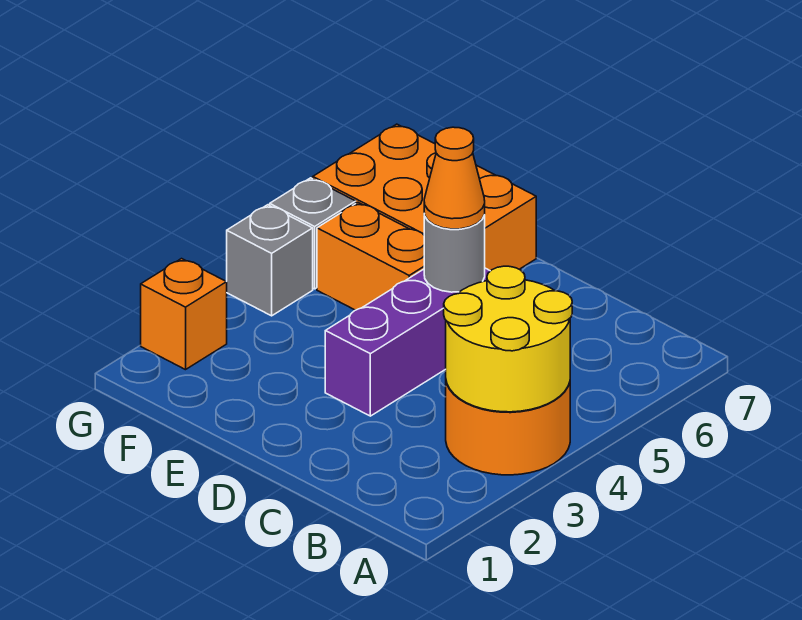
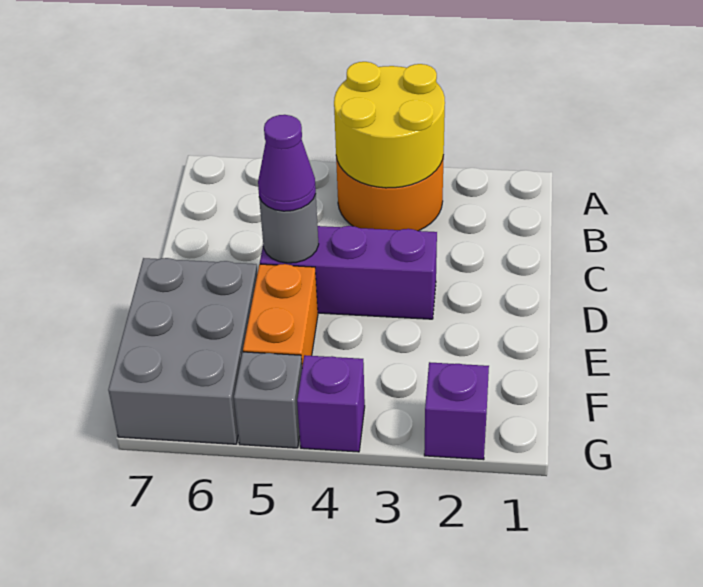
orange 1x1 cone [424,127,485,229] -> purple 1x1 cone [258,115,316,211]
orange 2x3 brick [313,124,536,271] -> grey 2x3 brick [108,258,257,444]
orange 1x1 brick [141,259,227,370] -> purple 1x1 brick [424,362,489,460]
grey 1x1 brick [227,205,313,316] -> purple 1x1 brick [297,355,365,452]

